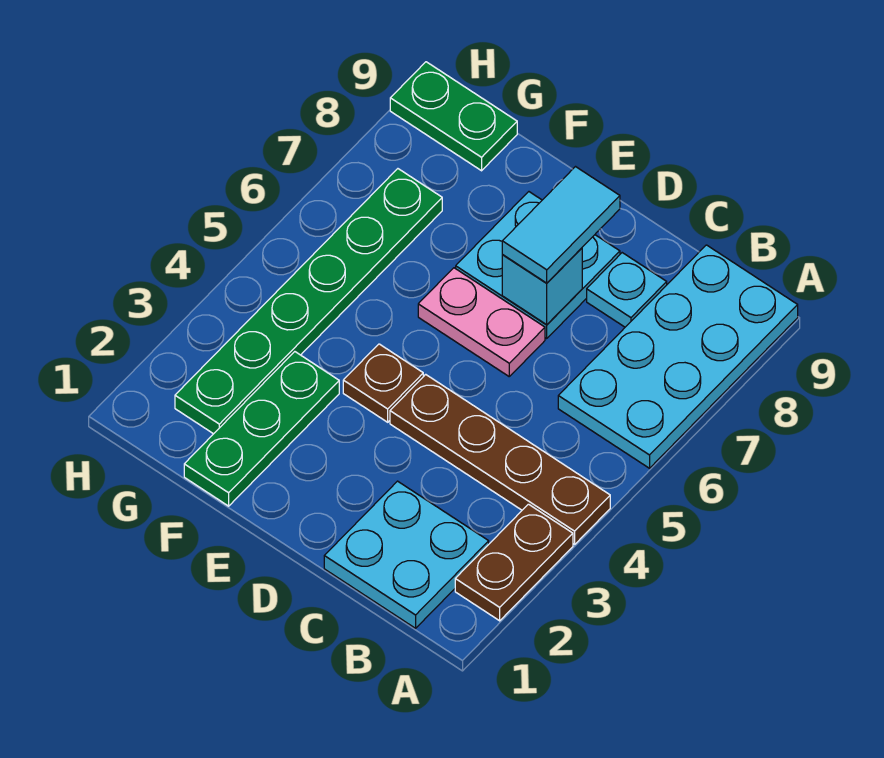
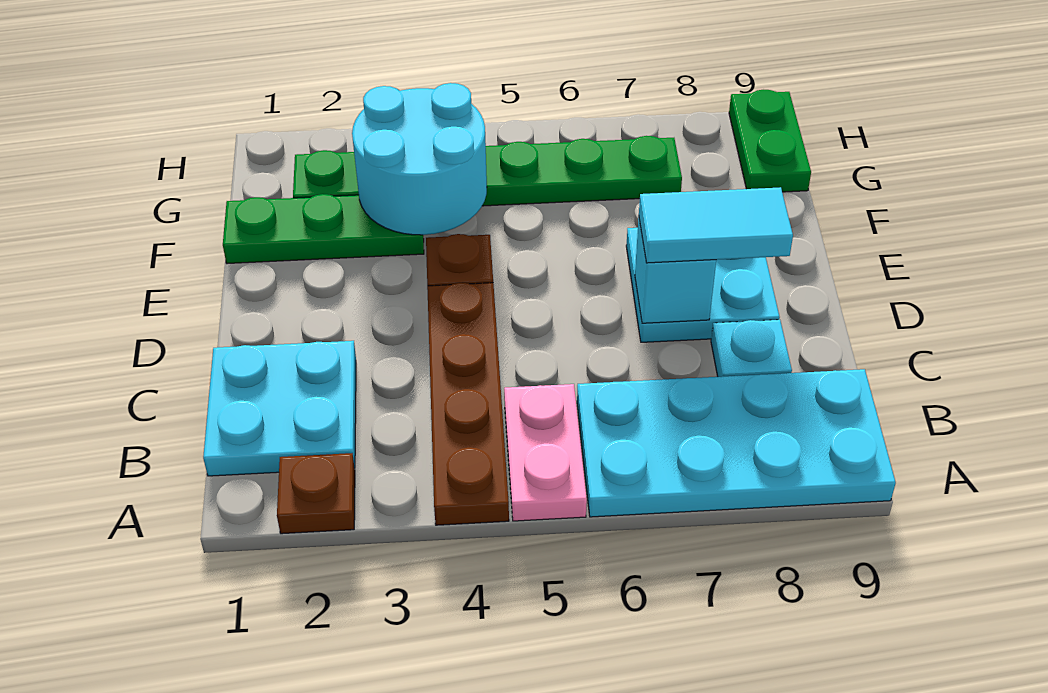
brown 1x2 plate [455,504,573,621] -> brown 1x1 plate [277,453,355,534]
pink 1x2 plate [418,268,545,376] -> pink 1x2 plate moved to [504,384,587,521]
none -> cyan 2x2 round brick [352,83,487,235]

